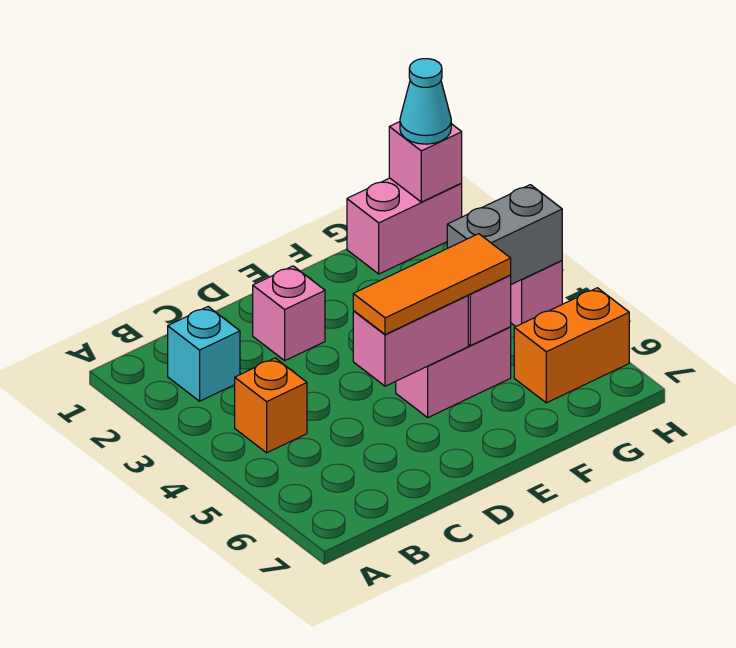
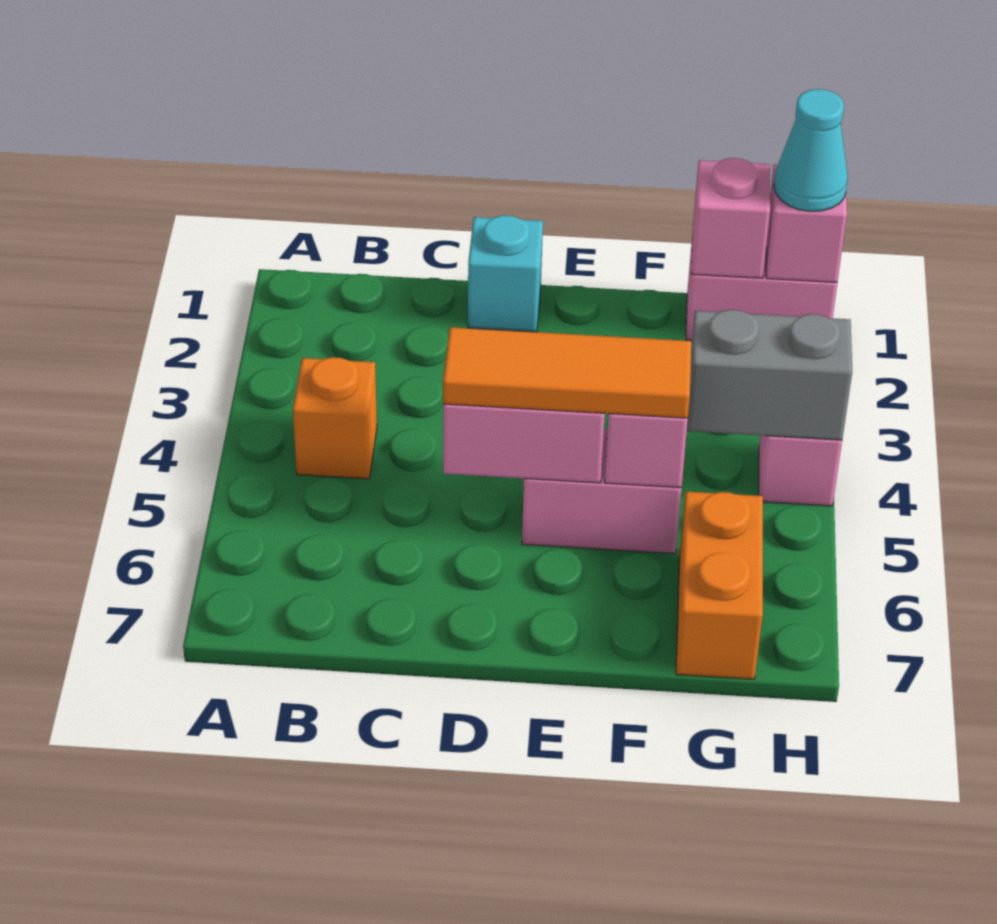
cyan 1x1 brick [168,307,240,401] -> cyan 1x1 brick moved to [468,215,543,332]
pink 1x1 brick [253,266,325,361] -> pink 1x1 brick moved to [692,158,770,278]
orange 1x2 brick [514,288,629,403] -> orange 1x2 brick turned to [676,491,763,679]

